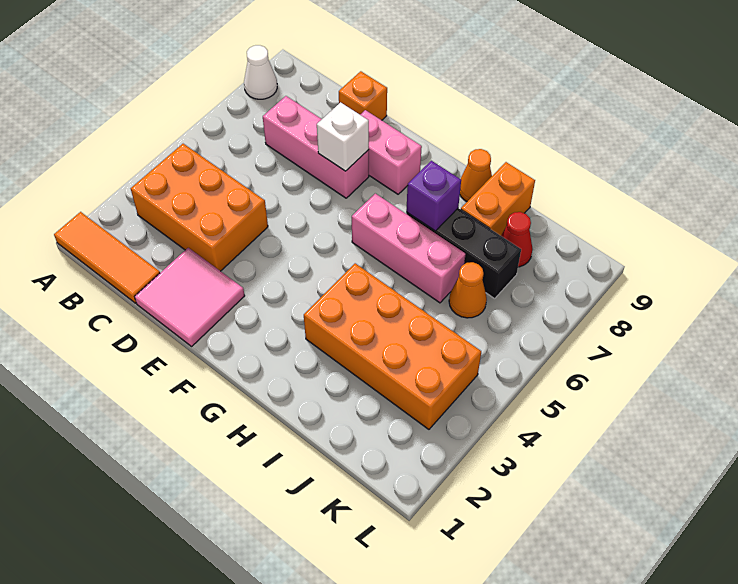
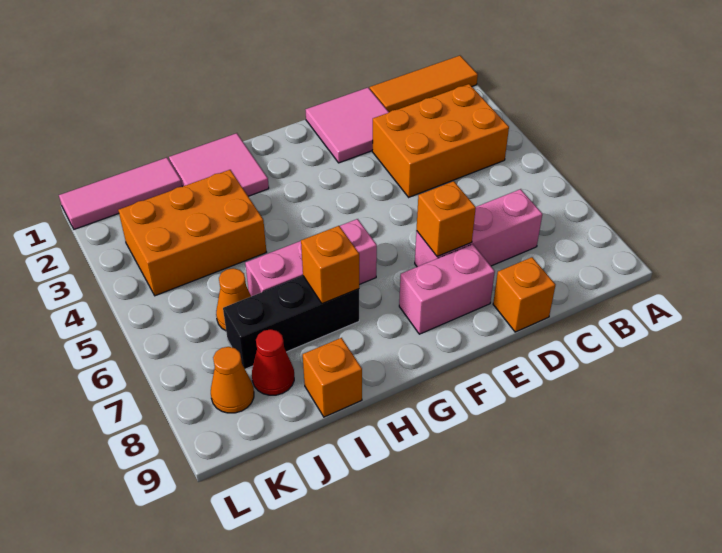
white 1x1 cone [244,45,277,99] -> none
white 1x1 brick [317,102,369,171] -> orange 1x1 brick [417,181,476,257]
none -> pink 2x2 tile [169,133,269,196]
orange 2x4 brick [304,263,481,429] -> orange 2x3 brick [118,170,266,296]
purple 1x1 brick [406,161,461,231] -> orange 1x1 brick [301,226,359,304]
orange 1x1 cone [460,149,492,201] -> orange 1x1 cone moved to [211,347,254,413]
orange 1x2 brick [461,162,535,236] -> orange 1x1 brick [303,338,362,417]
none -> pink 1x3 tile [59,158,182,229]

